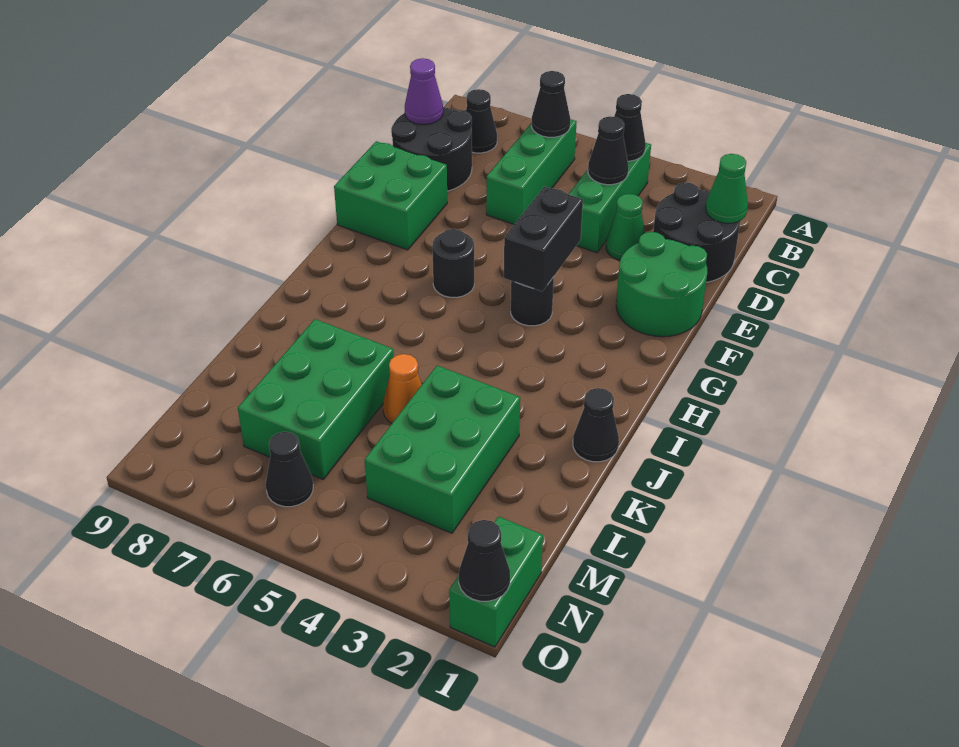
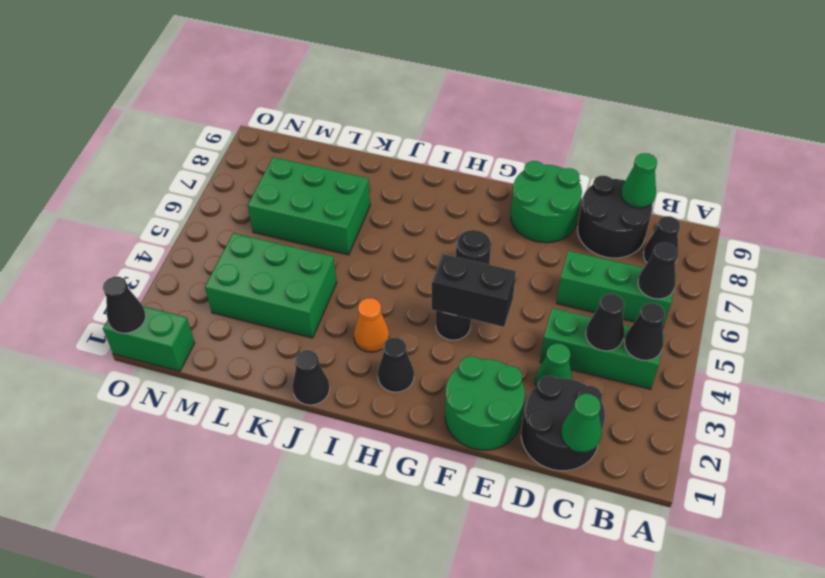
purple 1x1 cone [405,58,443,124] -> green 1x1 cone [621,153,657,208]
green 2x2 brick [334,141,447,250] -> green 2x2 round brick [511,161,582,243]
orange 1x1 cone [383,354,422,423] -> orange 1x1 cone moved to [354,298,389,352]
black 1x1 cone [266,432,313,507] -> black 1x1 cone moved to [378,338,414,392]

